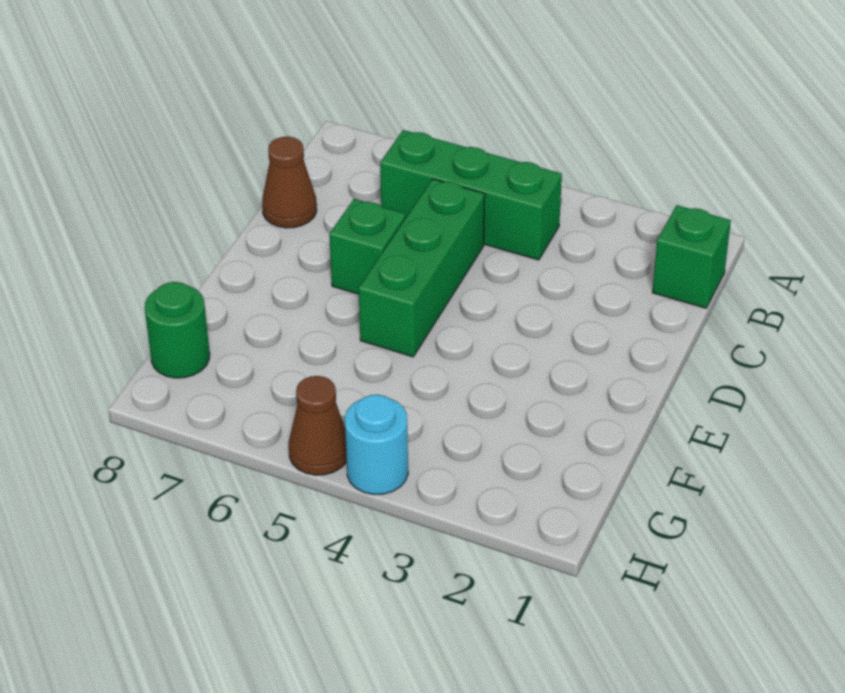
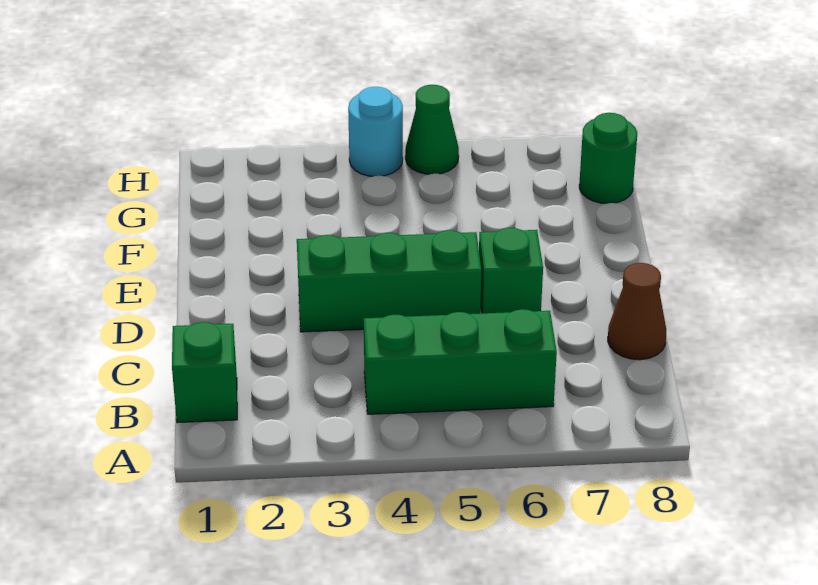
green 1x3 brick [359,179,485,357] -> green 1x3 brick turned to [297,230,481,332]
brown 1x1 cone [289,376,347,475] -> green 1x1 cone [405,85,459,174]

